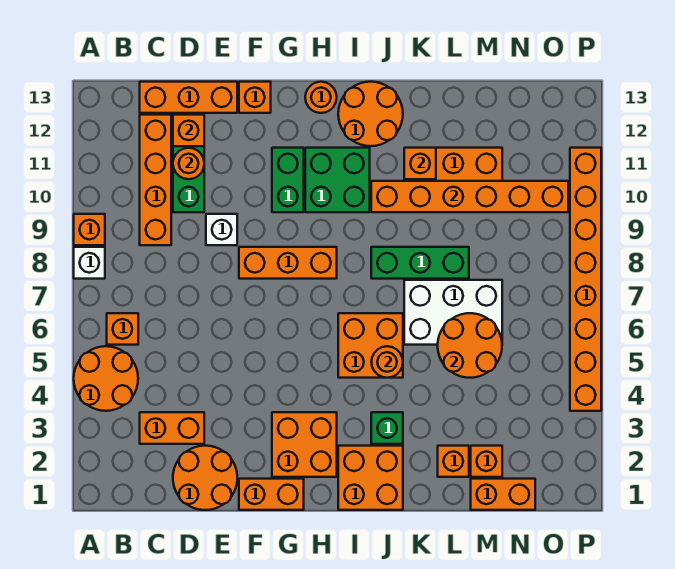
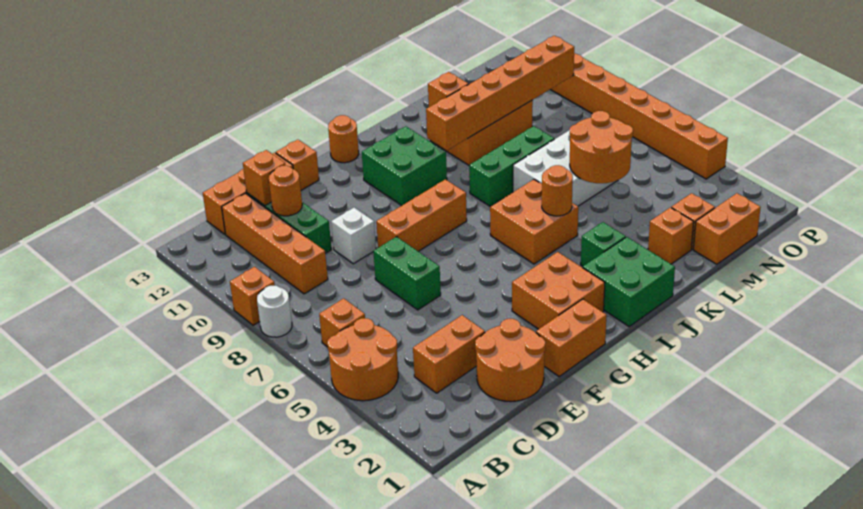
white 1x1 brick [74,247,105,279] -> white 1x1 round brick [257,286,292,337]
green 1x2 brick [272,148,304,212] -> green 1x2 brick moved to [373,237,441,310]
orange 2x2 brick [338,446,403,510] -> green 2x2 brick [583,237,675,326]
orange 2x2 round brick [338,82,403,146] -> none

